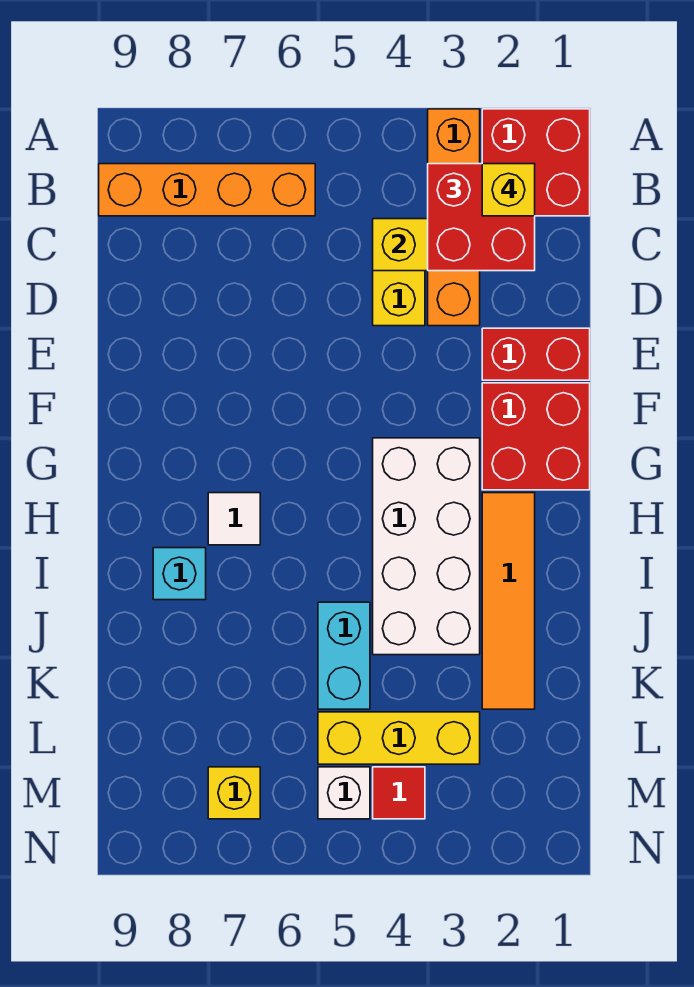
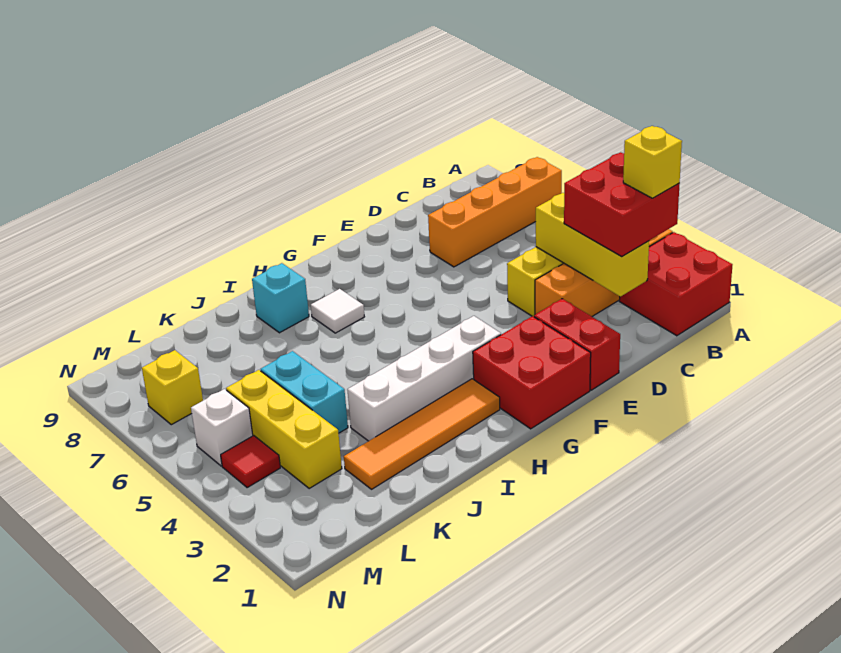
orange 1x4 brick [99,164,315,216] -> orange 1x4 brick turned to [428,157,562,267]
white 2x4 brick [373,438,480,655] -> white 1x4 brick [347,316,501,441]
cyan 1x2 brick [318,602,370,709] -> cyan 1x2 brick turned to [261,351,348,433]

